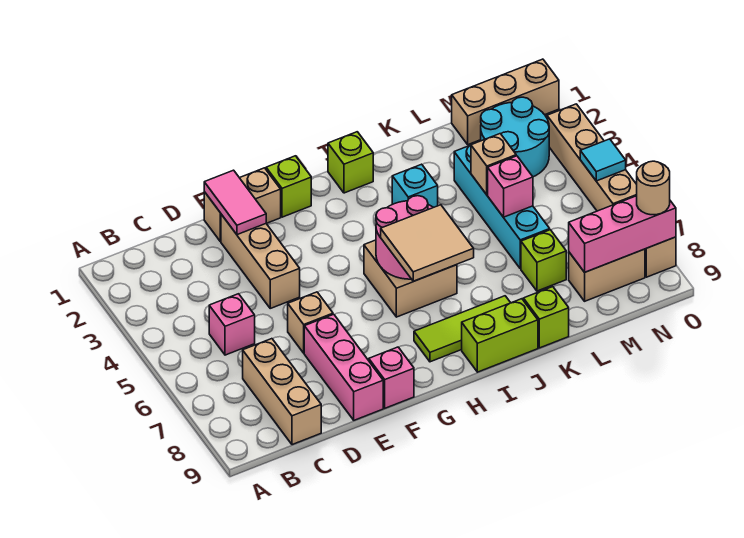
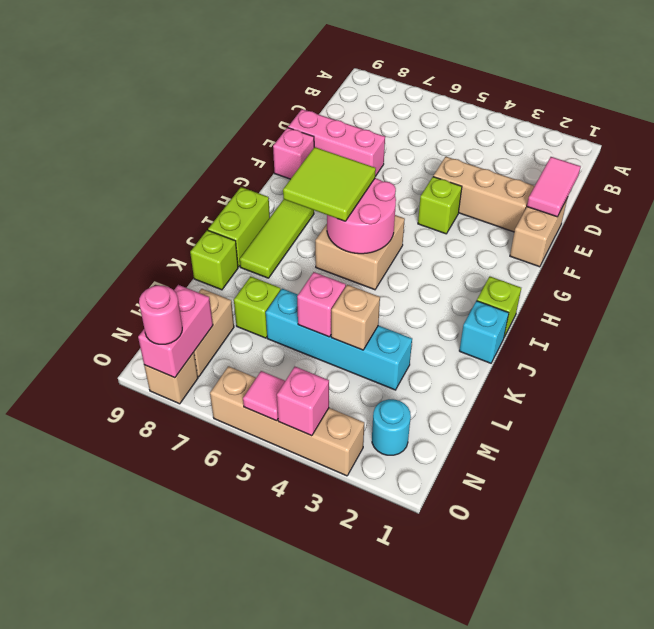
pink 1x1 brick [209,294,255,355] -> pink 1x1 brick moved to [277,367,329,436]
tan 1x3 brick [243,339,321,445] -> none
pink 1x2 tile [204,170,266,235] -> pink 1x2 tile turned to [527,157,581,217]
tan 1x1 brick [288,292,333,353] -> none
lime 1x1 brick [266,156,311,217] -> lime 1x1 brick moved to [418,177,462,234]
tan 2x2 tile [381,205,474,281] -> lime 2x2 tile [283,147,376,221]
cyan 1x1 brick [392,164,438,207] -> cyan 1x1 brick moved to [459,301,509,363]
tan 1x3 brick [452,59,559,145] -> none
cyan 2x2 round brick [481,97,549,177] -> cyan 1x1 round brick [372,399,411,455]
pink 1x3 brick [569,196,676,272] -> pink 1x2 brick [138,285,213,378]
cyan 1x1 tile [580,139,626,181] -> pink 1x1 tile [243,371,285,421]
tan 1x1 round brick [637,161,670,215] -> pink 1x1 round brick [139,285,182,344]

